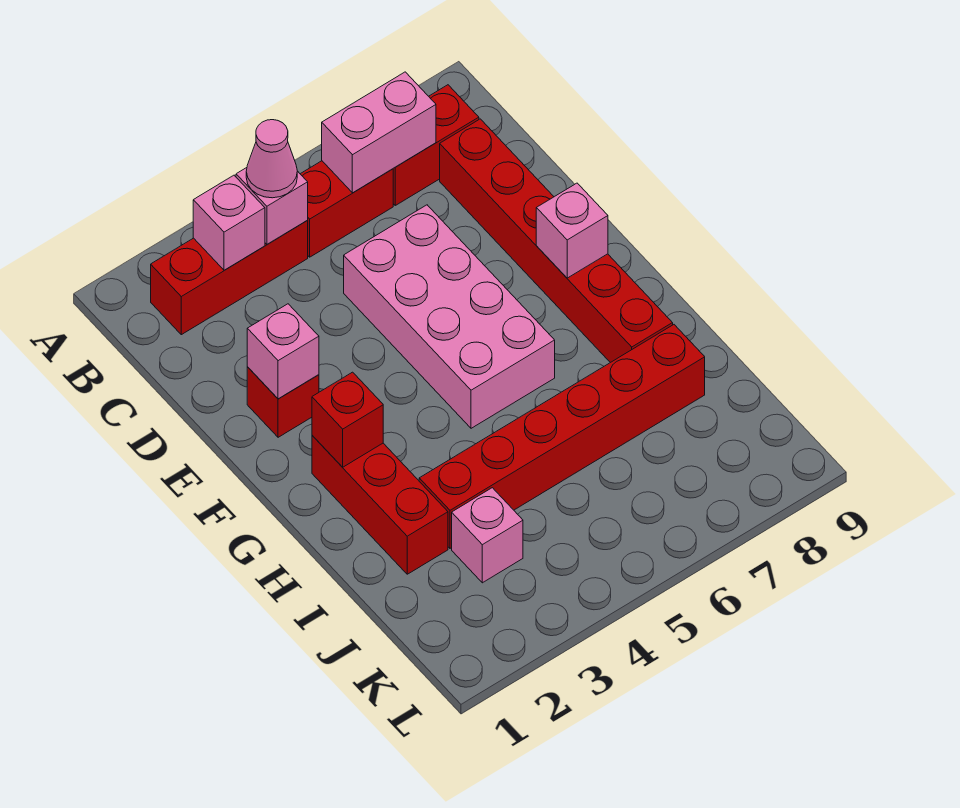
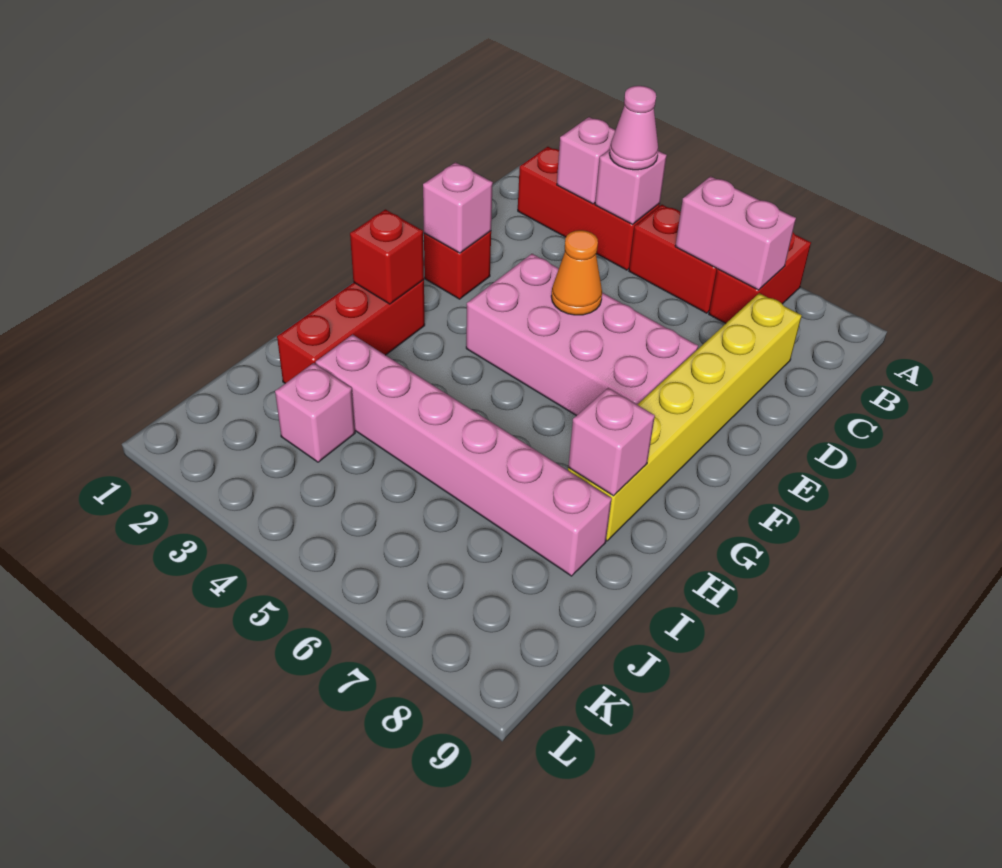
red 1x2 brick [393,85,479,205] -> red 1x2 brick turned to [709,233,811,324]
red 1x6 brick [440,119,673,363] -> yellow 1x6 brick [568,293,802,541]
pink 2x4 brick [344,205,555,428] -> pink 2x4 brick turned to [466,254,698,416]
none -> orange 1x1 cone [551,230,602,315]
pink 1x1 brick [536,183,608,278] -> pink 1x1 brick moved to [568,388,655,496]
red 1x6 brick [419,325,705,548] -> pink 1x6 brick [316,335,612,576]

